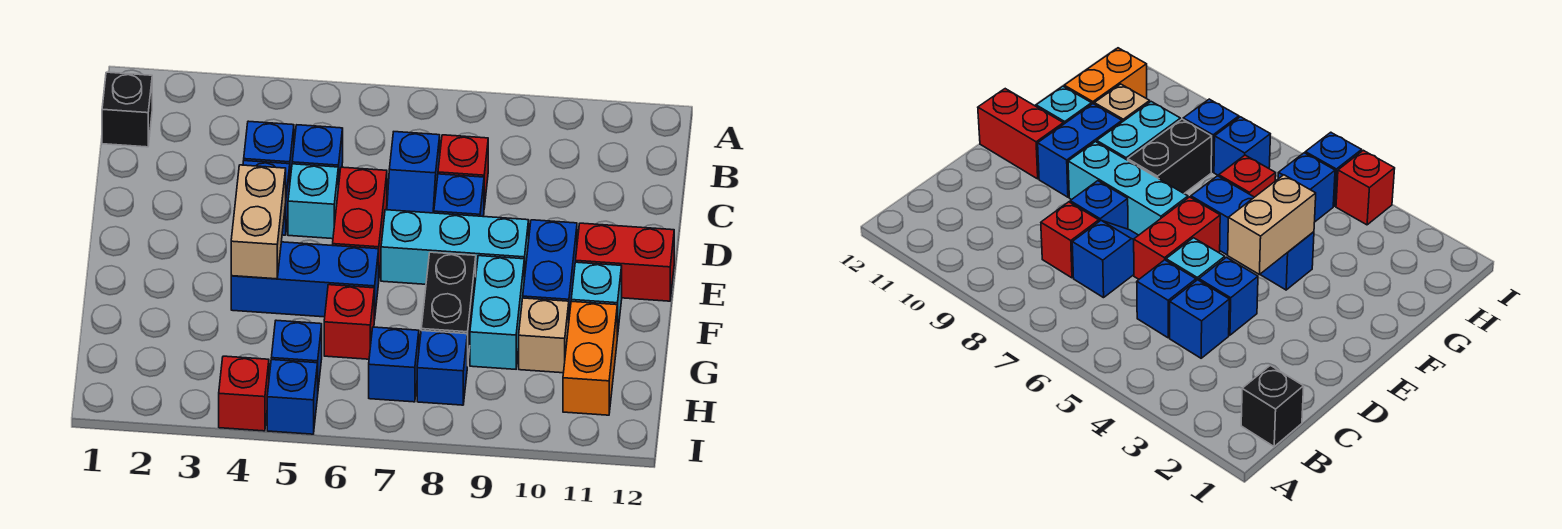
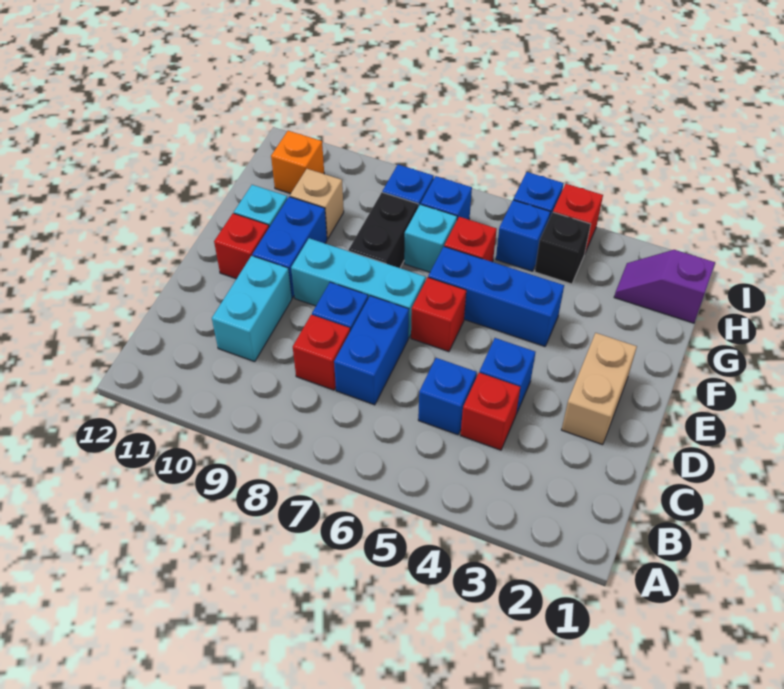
black 1x1 brick [102,72,152,147] -> black 1x1 brick moved to [535,212,591,284]
blue 1x1 brick [244,121,294,179] -> red 1x1 brick [460,373,520,450]
blue 1x2 slope [387,132,440,213] -> blue 1x2 brick [334,296,409,405]
cyan 1x1 brick [288,164,338,239] -> cyan 1x1 brick moved to [404,204,457,272]
red 1x2 brick [333,167,387,275] -> red 1x1 brick [411,278,466,352]
tan 1x2 brick [231,165,286,279] -> tan 1x2 brick moved to [562,333,637,445]
red 1x2 brick [576,223,674,301] -> red 1x1 brick [214,213,269,279]
cyan 1x2 brick [470,256,524,369] -> cyan 1x2 brick moved to [212,256,292,362]
orange 1x2 brick [563,301,617,415] -> orange 1x1 brick [271,131,324,194]
none -> purple 1x2 slope [614,250,715,323]

